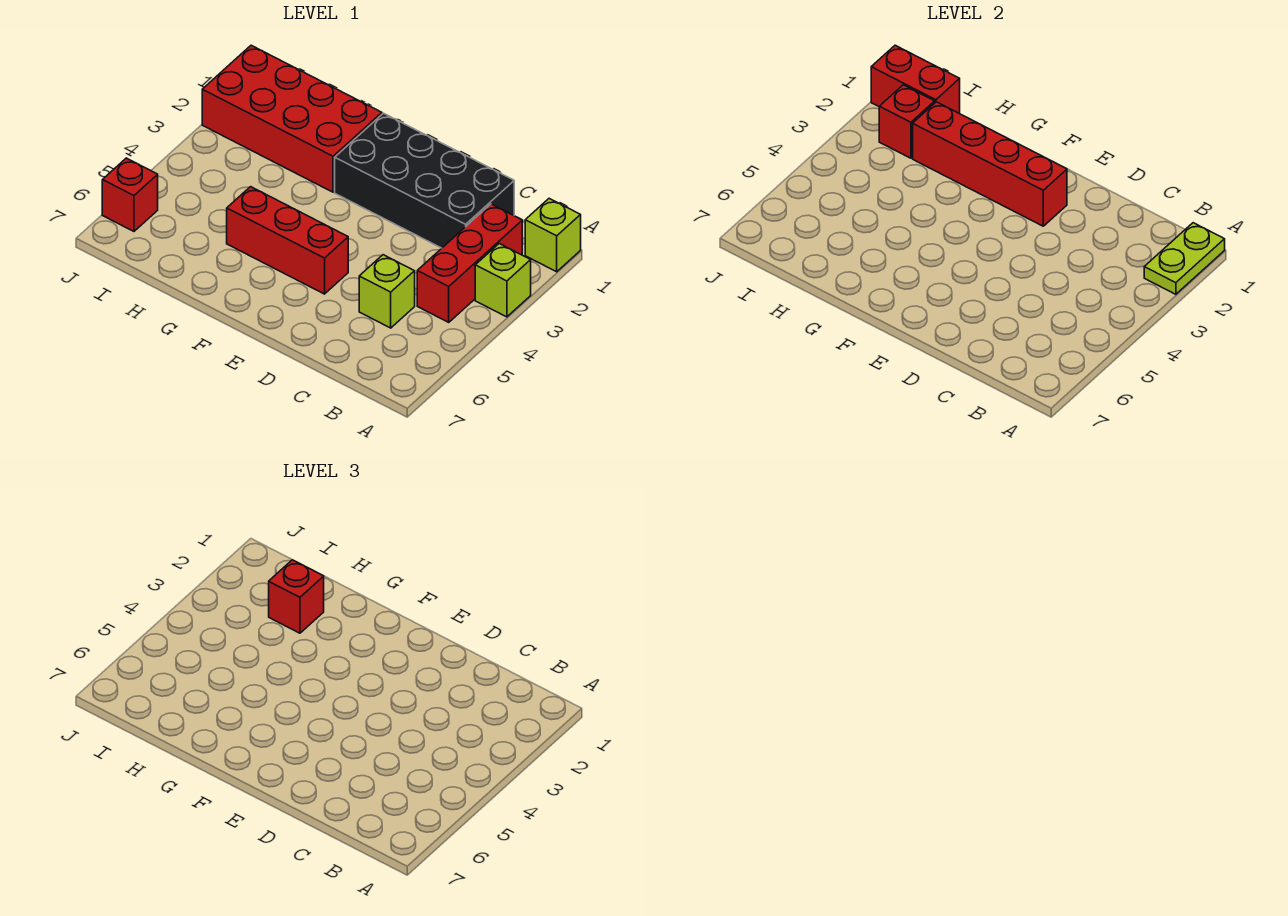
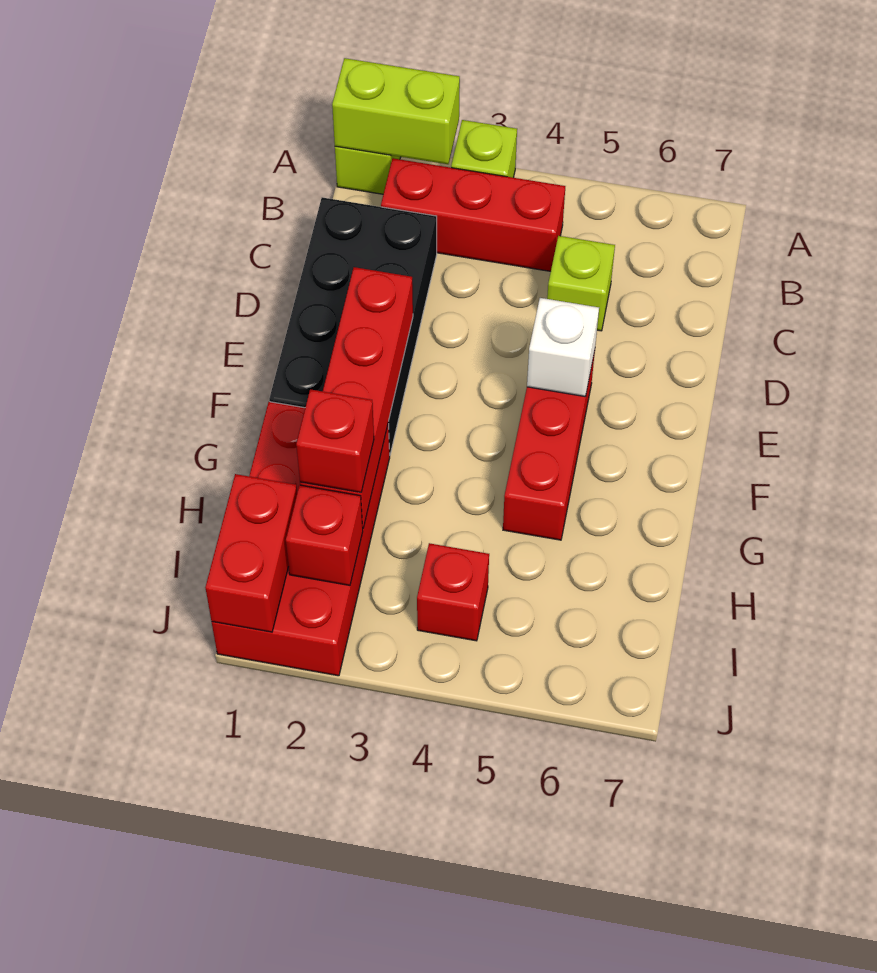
lime 1x2 plate [1144,223,1225,294] -> lime 1x2 brick [332,58,460,164]
none -> white 1x1 brick [527,298,599,397]
red 1x1 brick [102,158,158,231] -> red 1x1 brick moved to [417,543,489,641]

